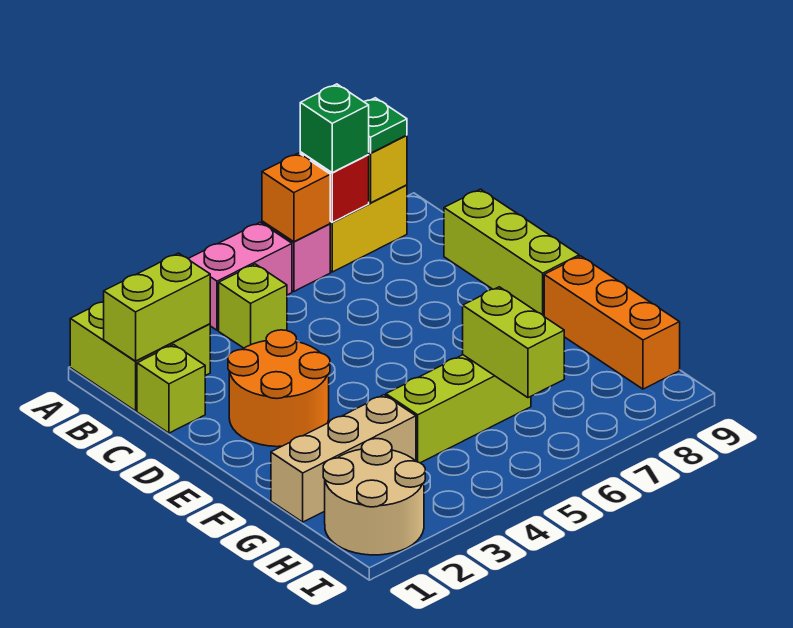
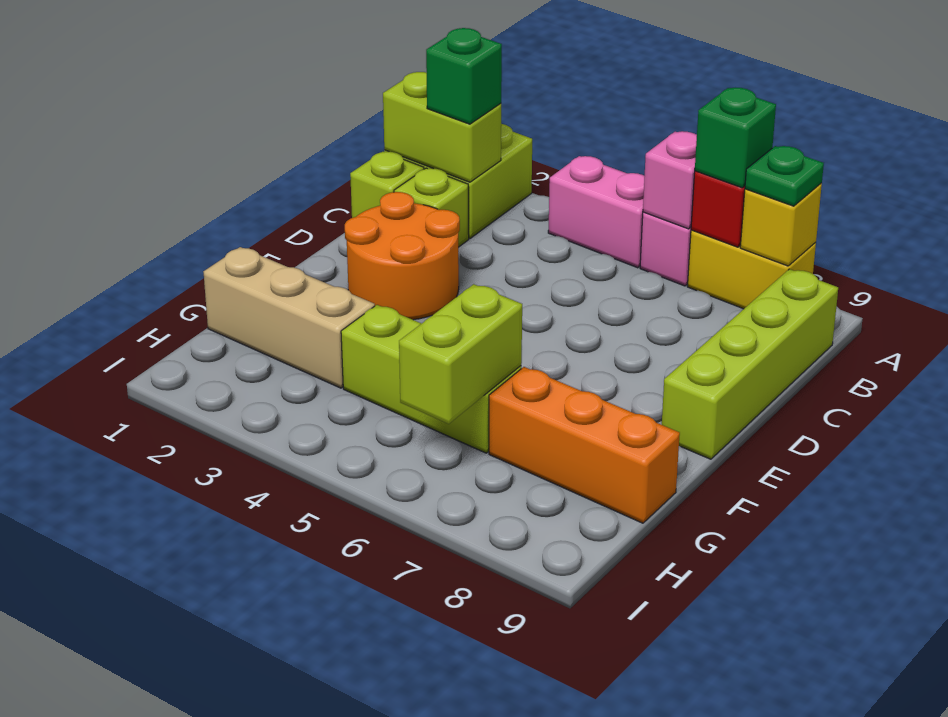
orange 1x1 brick [262,153,330,242] -> pink 1x1 brick [643,131,697,229]
none -> green 1x1 brick [426,28,502,124]
lime 1x1 brick [219,264,287,348] -> lime 1x1 brick moved to [394,168,469,247]
lime 1x3 brick [444,189,579,316] -> lime 1x4 brick [662,269,838,459]
orange 1x3 brick [544,256,680,389] -> orange 1x3 brick turned to [489,367,680,523]
tan 2x2 round brick [323,439,425,555] -> none

